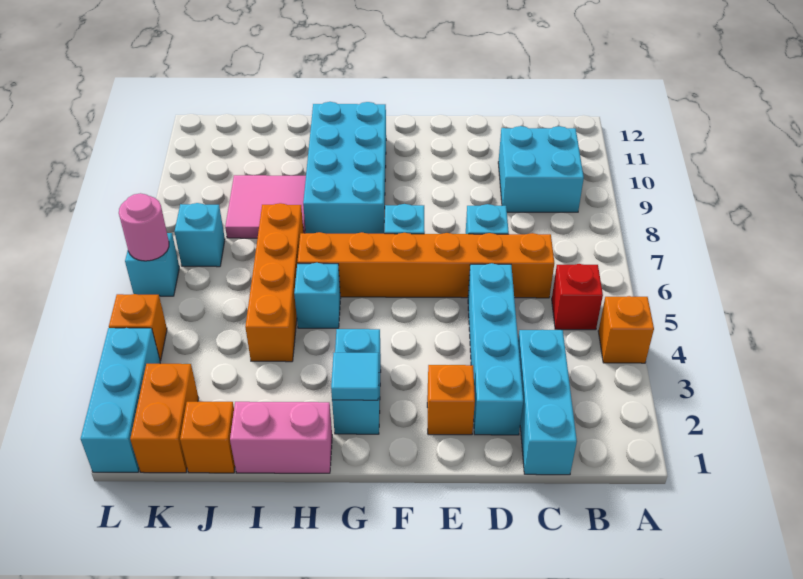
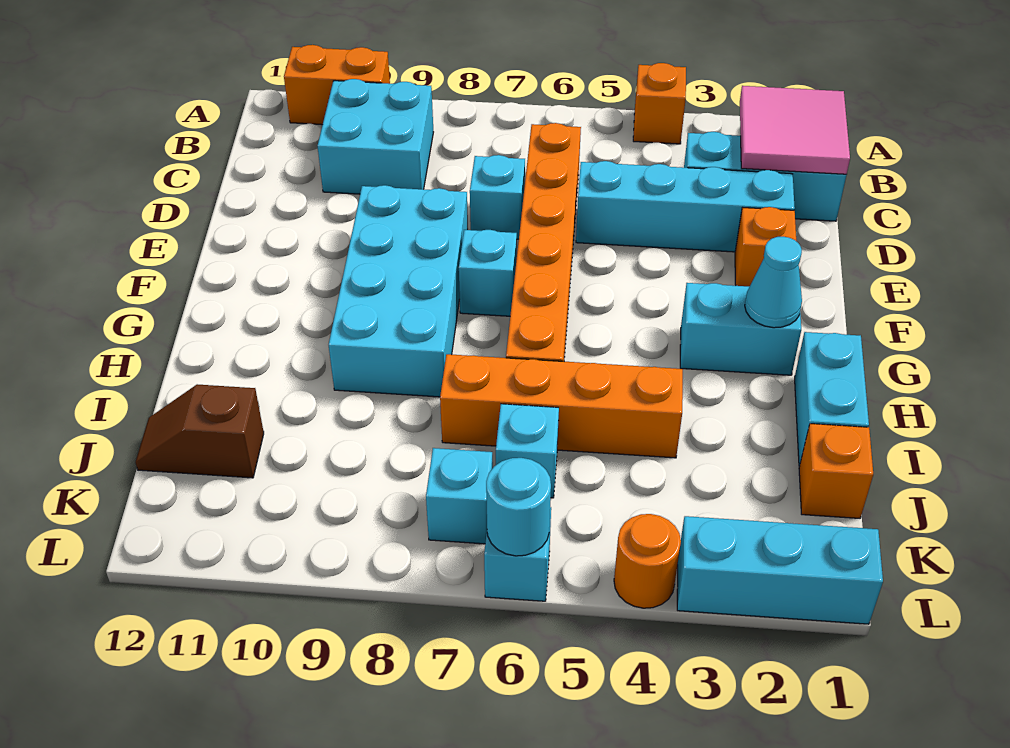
red 1x1 brick [552,264,603,330] -> none
cyan 1x1 tile [331,353,379,400] -> cyan 1x1 cone [745,237,802,328]
cyan 2x4 brick [303,102,386,234] -> cyan 2x4 brick turned to [329,185,468,397]
pink 1x2 brick [230,402,332,473] -> cyan 1x2 brick [795,332,869,466]
cyan 1x1 brick [294,263,340,328] -> cyan 1x1 brick moved to [496,404,559,498]
pink 2x2 tile [225,175,306,238] -> pink 2x2 tile moved to [740,86,850,174]
none -> brown 1x2 slope [136,384,264,478]
orange 1x2 brick [130,364,199,473] -> orange 1x2 brick moved to [284,45,390,125]
orange 1x1 brick [109,294,167,361] -> orange 1x1 round brick [614,514,681,608]
pink 1x1 round brick [119,193,169,261] -> cyan 1x1 round brick [486,458,551,556]

